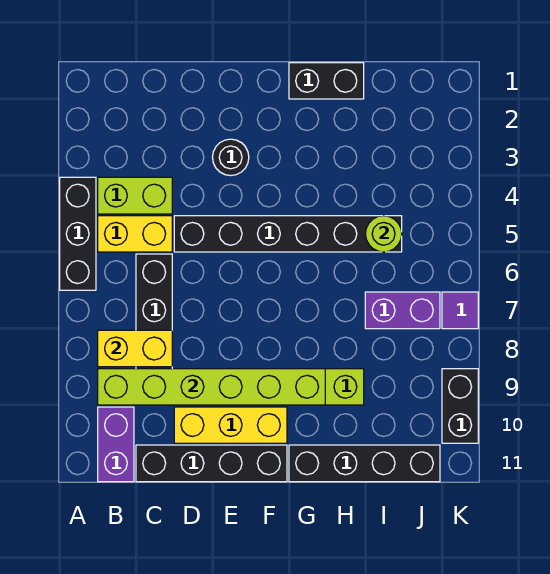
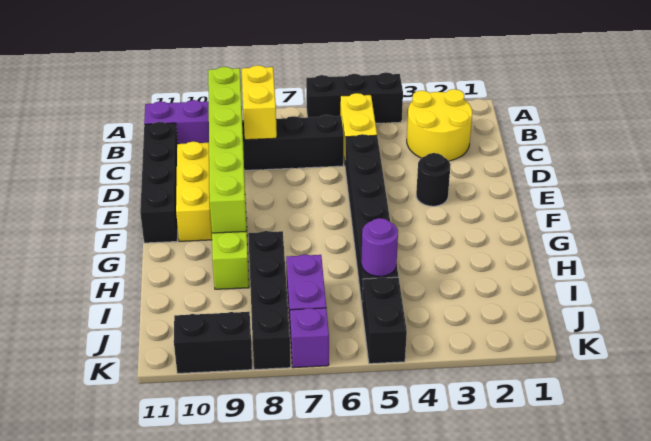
none -> yellow 2x2 round brick [407,89,472,161]
lime 1x2 brick [98,177,172,214] -> none
black 1x2 brick [289,63,364,99] -> black 1x2 brick moved to [362,277,407,364]
black 1x4 brick [289,445,440,482] -> black 1x4 brick moved to [248,231,291,370]
lime 1x1 round brick [365,216,402,252] -> purple 1x1 round brick [361,218,398,276]
purple 1x1 tile [442,292,478,329] -> purple 1x1 brick [290,308,329,368]

